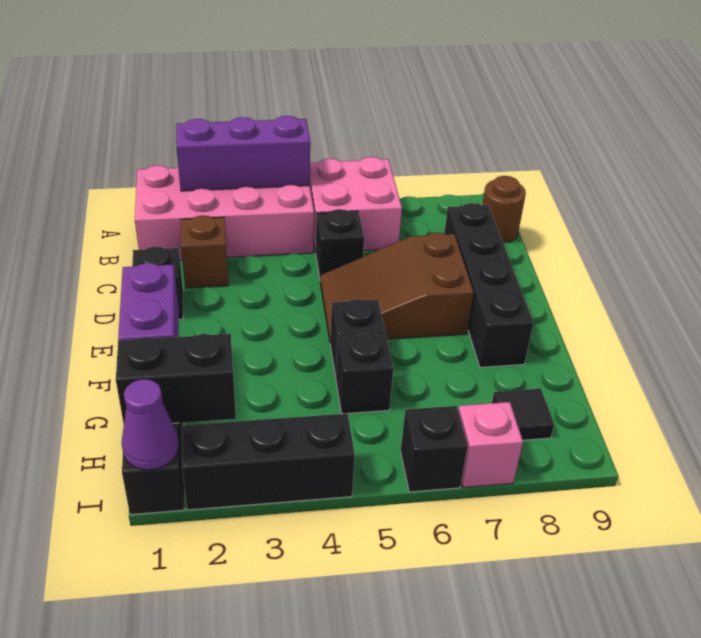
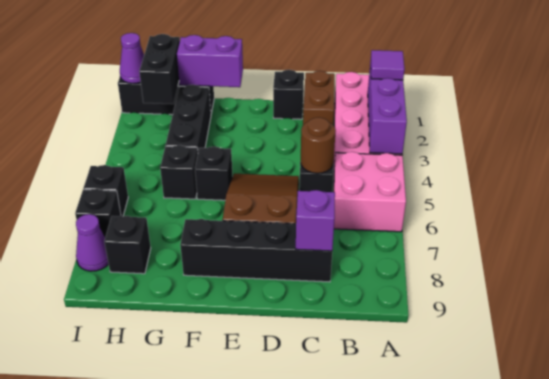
none -> purple 1x1 tile [371,50,404,80]
brown 1x1 round brick [482,176,526,243] -> brown 1x1 round brick moved to [301,117,336,173]
brown 1x1 brick [181,215,228,288] -> brown 1x2 brick [303,71,335,125]
none -> purple 1x1 brick [296,190,335,251]
black 1x1 tile [492,389,554,440] -> black 1x1 brick [104,216,151,274]
black 1x3 brick [182,414,355,510] -> black 1x3 brick moved to [166,85,211,150]
pink 1x1 brick [458,402,523,488] -> black 1x1 brick [75,189,121,237]
none -> purple 1x1 cone [76,214,108,271]

